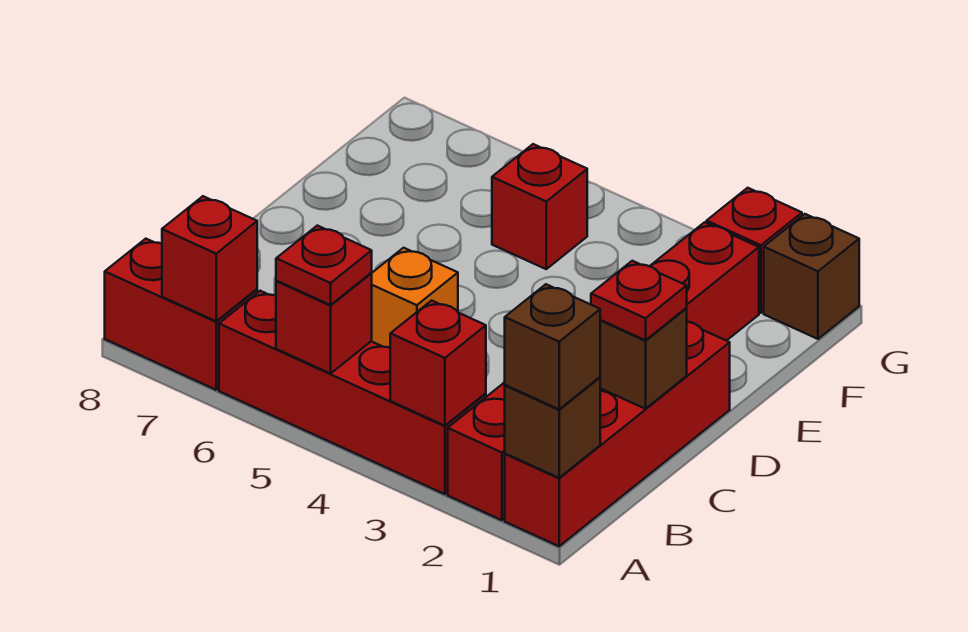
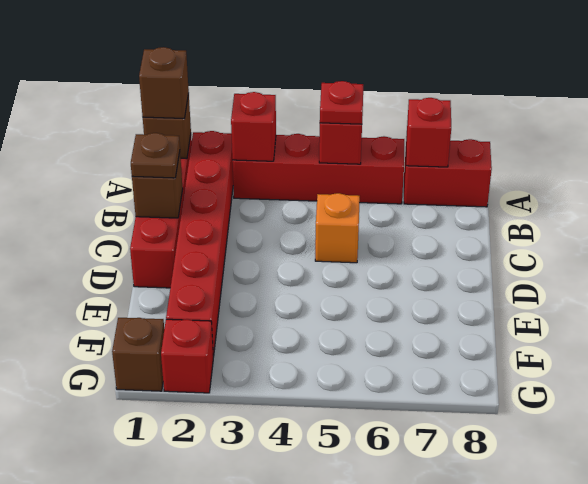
red 1x1 plate [591,261,687,340] -> brown 1x1 plate [131,133,180,178]
red 1x1 brick [492,144,587,269] -> none

